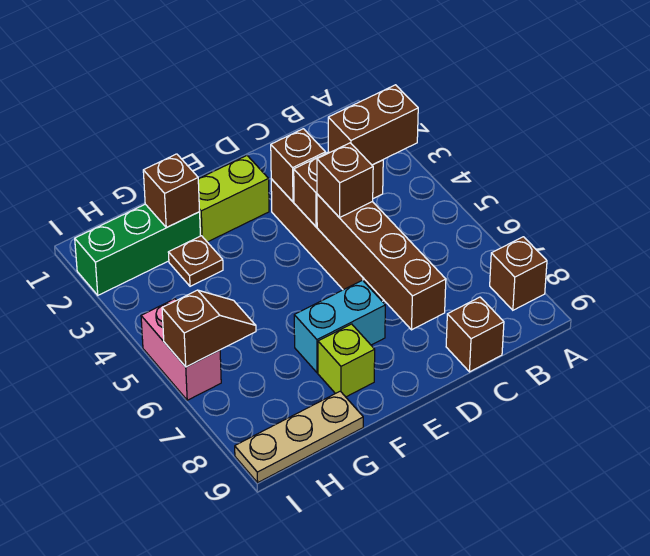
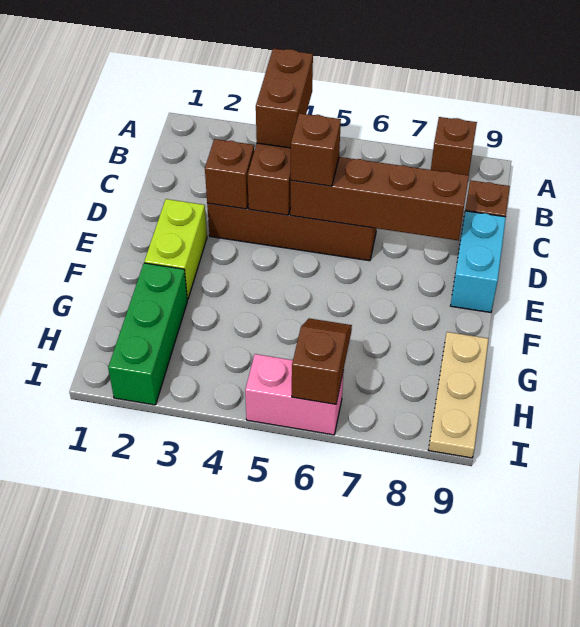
cyan 1x2 brick [294,280,385,373] -> cyan 1x2 brick moved to [451,211,506,313]
lime 1x1 brick [318,324,375,397] -> none
brown 1x1 brick [143,154,200,228] -> none
brown 1x1 plate [168,236,223,286] -> none

